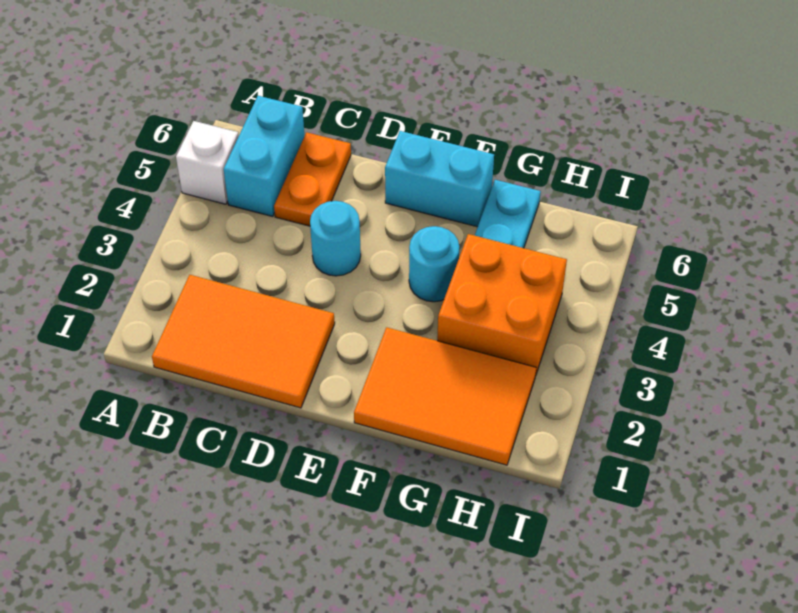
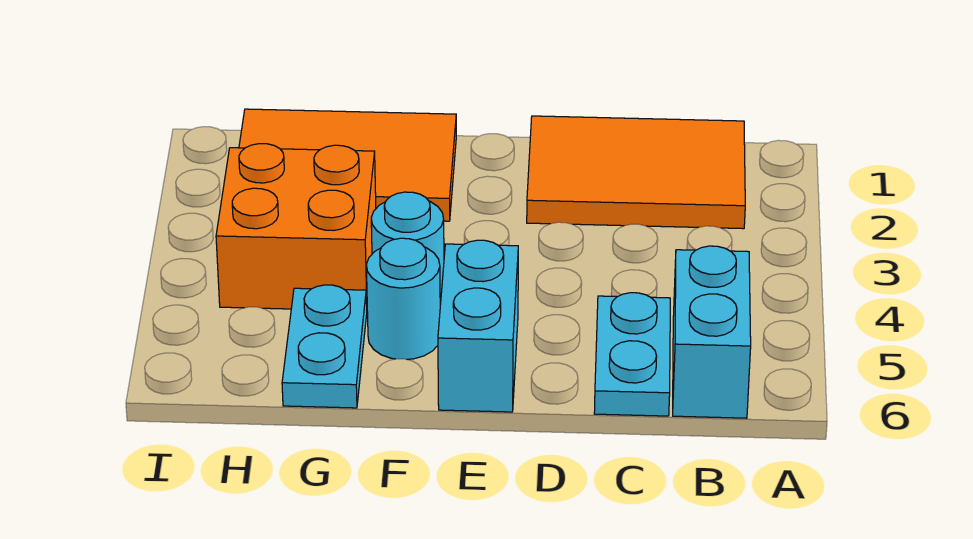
white 1x1 brick [176,121,239,204] -> none
orange 1x2 plate [274,132,351,226] -> cyan 1x2 plate [594,293,670,416]
cyan 1x1 round brick [310,201,361,276] -> cyan 1x1 round brick moved to [366,238,440,359]
cyan 1x2 brick [385,131,494,227] -> cyan 1x2 brick turned to [438,240,518,412]

